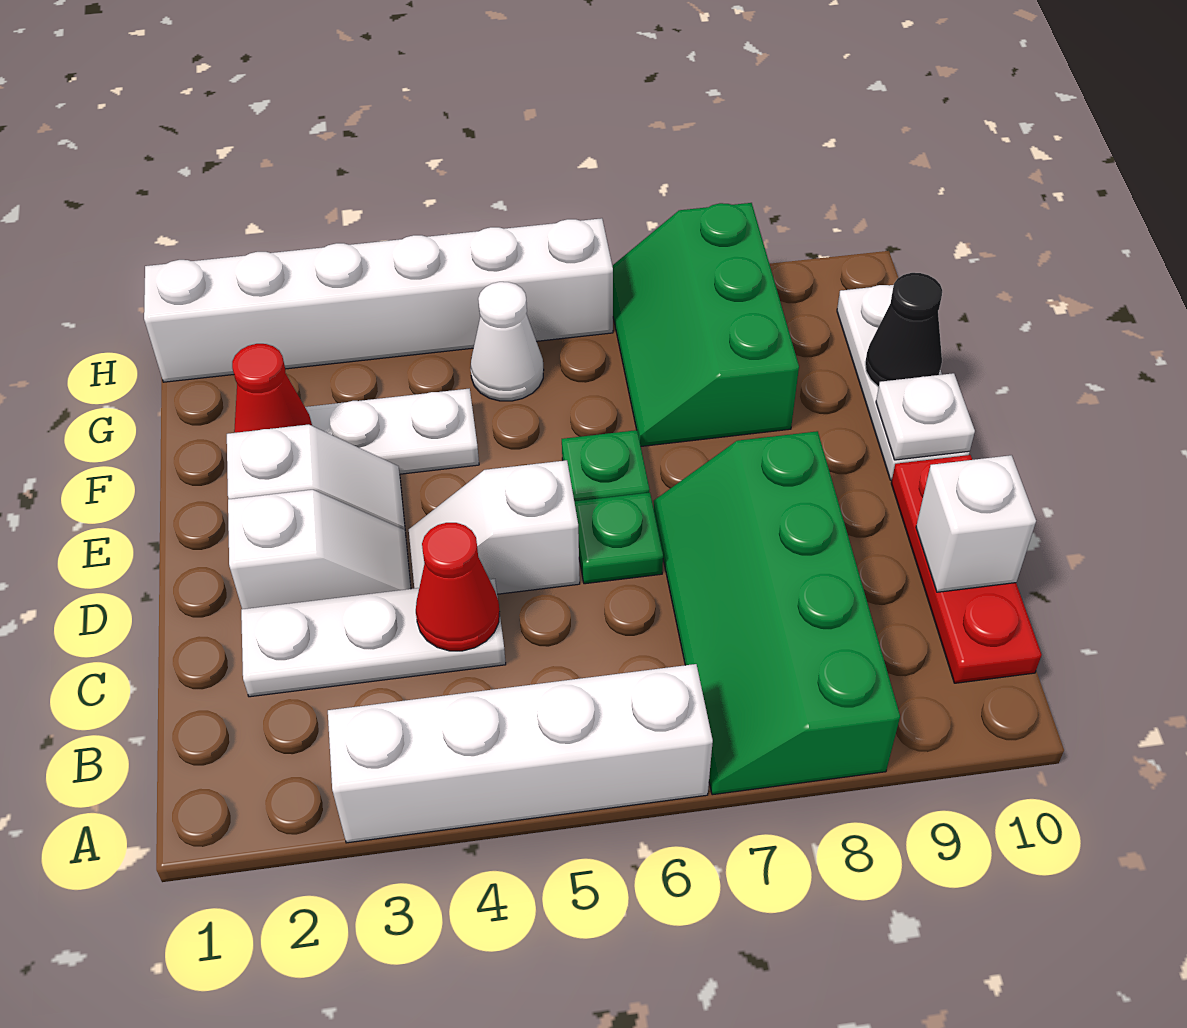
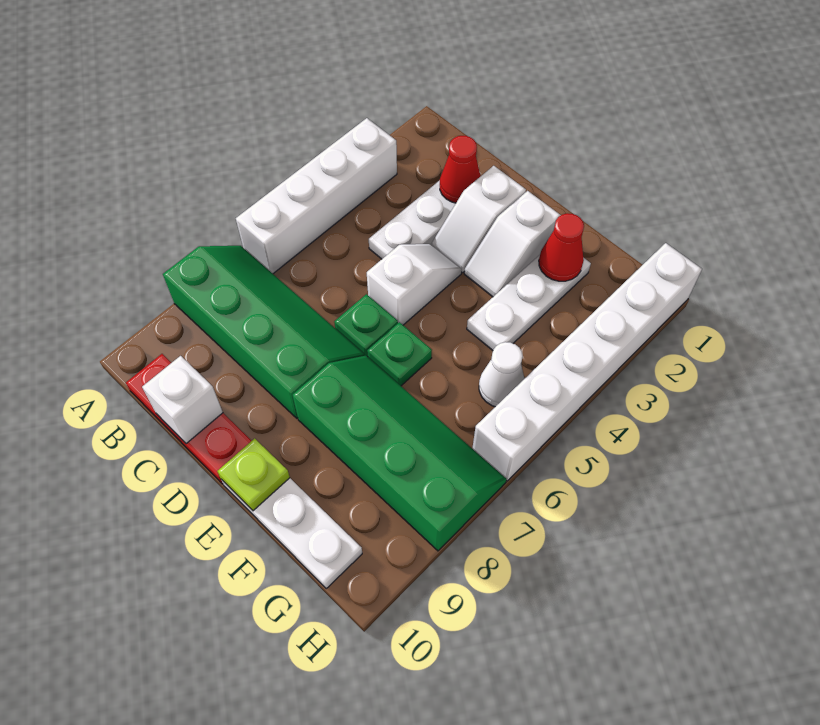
red 1x1 cone [416,523,500,651] -> red 1x1 cone moved to [440,136,481,203]
white 1x1 plate [876,373,975,460] -> lime 1x1 plate [218,438,290,511]
green 2x3 slope [612,203,799,446] -> green 2x4 slope [293,356,507,551]
black 1x1 cone [865,273,942,387] -> none

